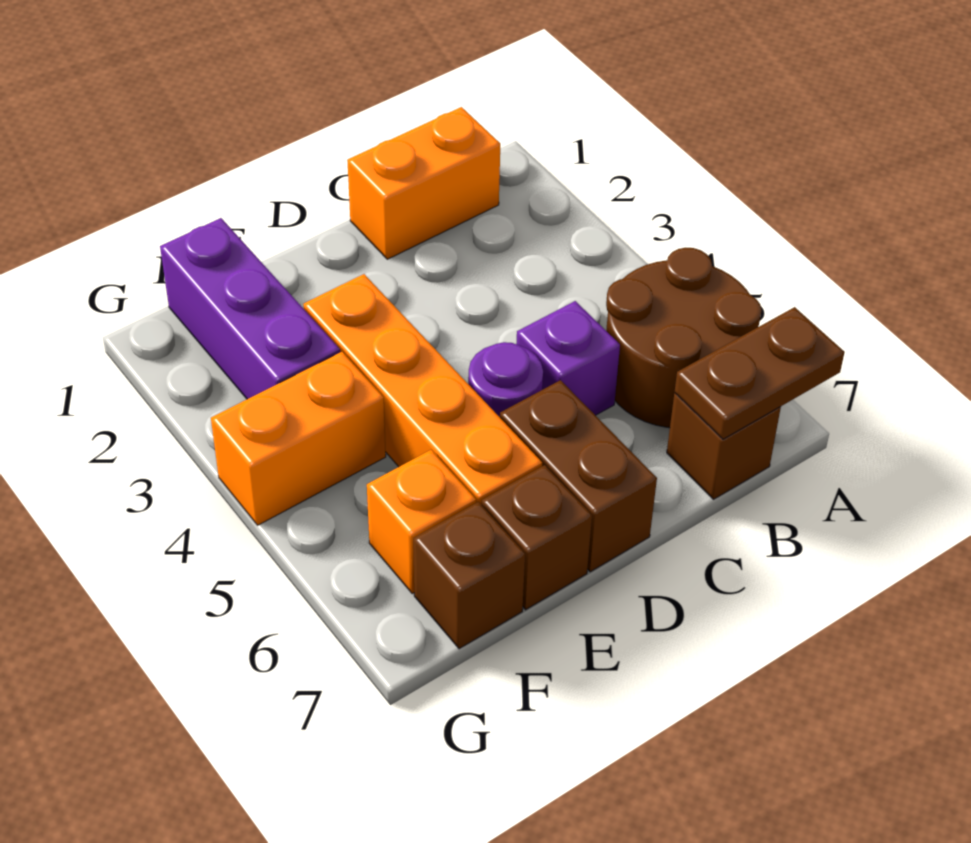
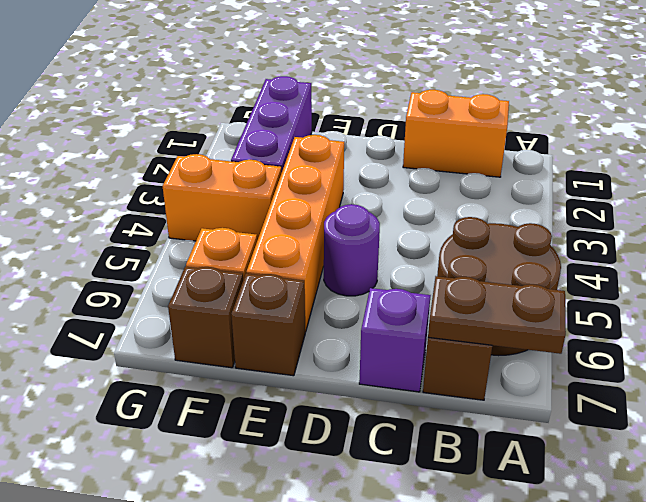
purple 1x1 brick [516,301,620,415] -> purple 1x1 brick moved to [359,288,431,392]
brown 1x2 brick [500,380,657,572] -> none

